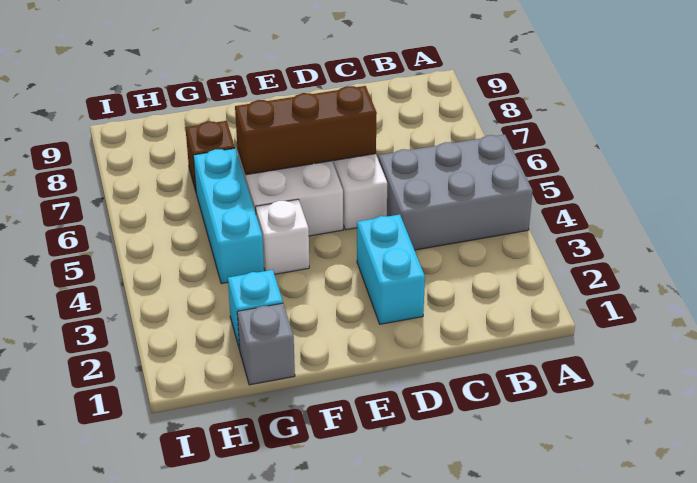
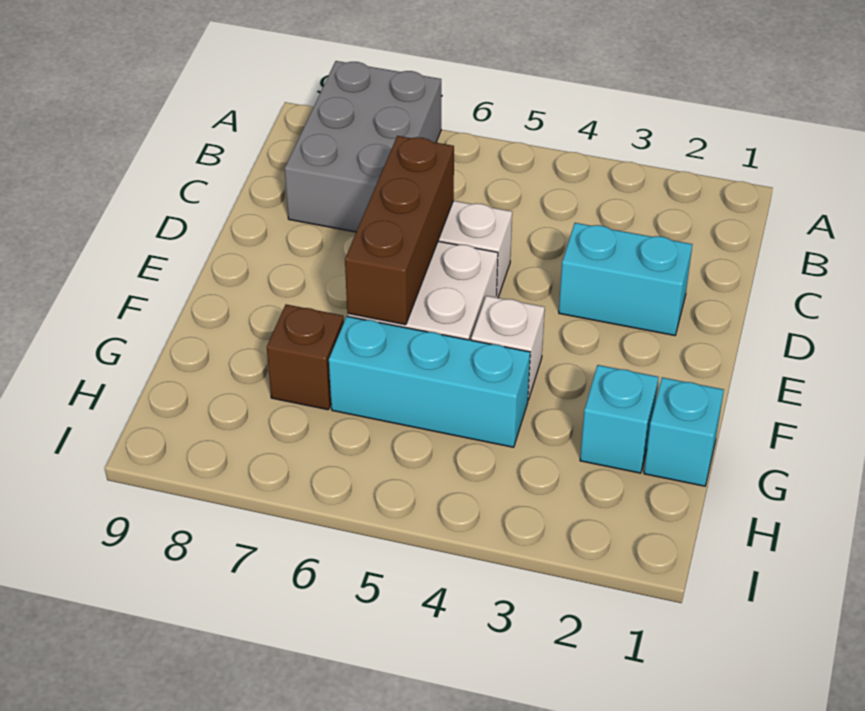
grey 2x3 brick [378,135,533,250] -> grey 2x3 brick moved to [285,61,441,232]
grey 1x1 brick [237,303,295,385] -> cyan 1x1 brick [644,377,724,486]

